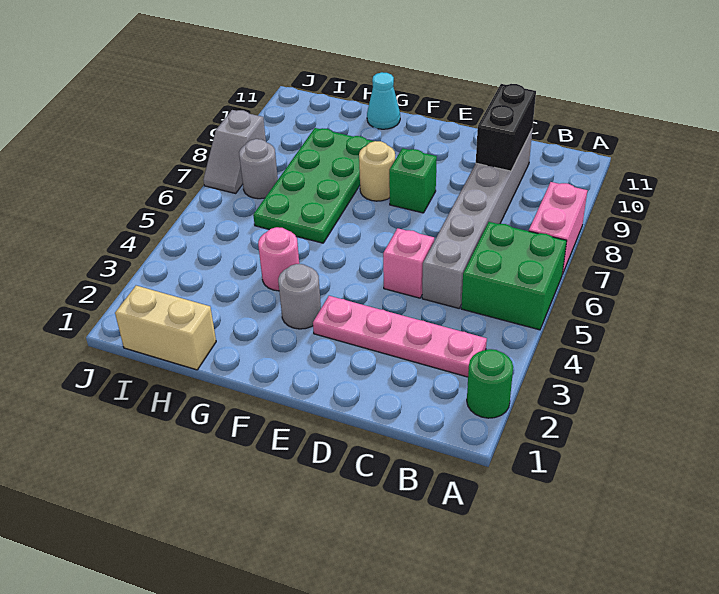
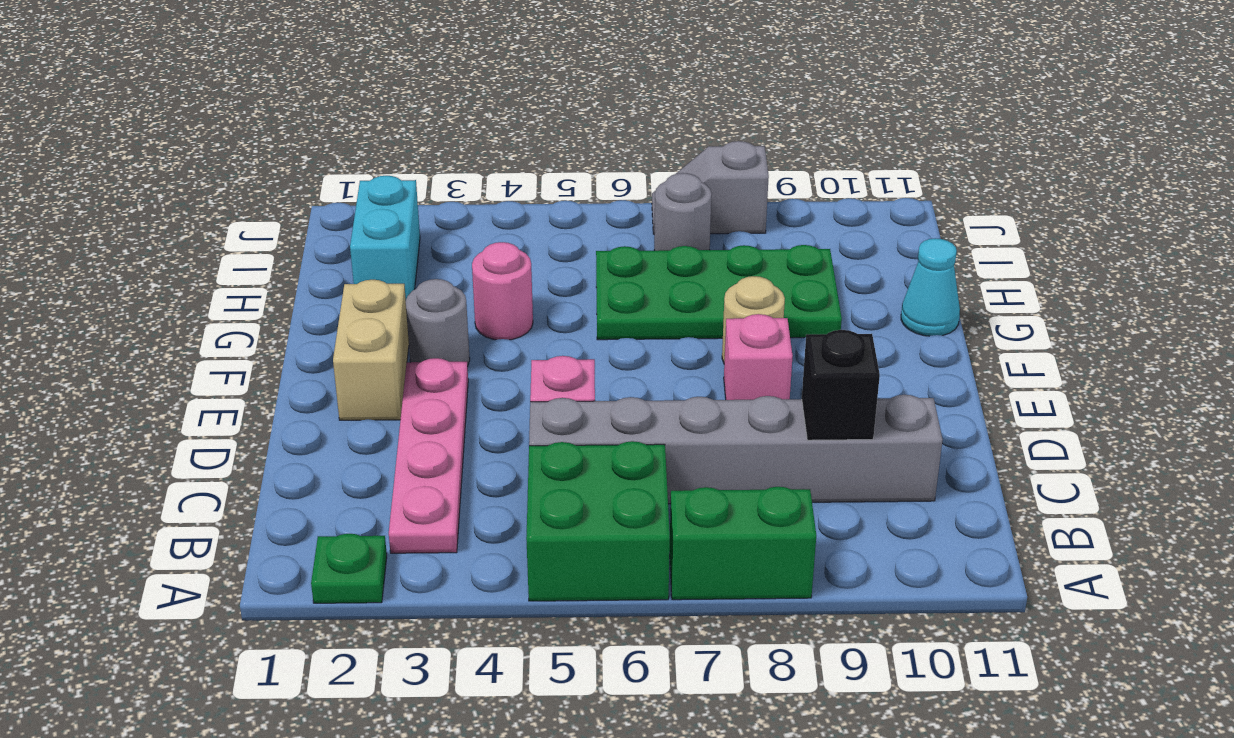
green 1x1 round brick [467,349,513,418] -> green 1x1 plate [311,534,387,603]
pink 1x2 brick [529,182,587,274] -> green 1x2 brick [670,487,816,600]
black 1x2 brick [476,84,536,171] -> black 1x1 brick [802,330,880,440]
green 1x1 brick [389,148,437,213] -> pink 1x1 brick [724,314,792,400]
tan 1x2 brick [115,286,216,370] -> tan 1x2 brick moved to [333,280,409,420]
none -> cyan 1x2 brick [350,176,420,299]

